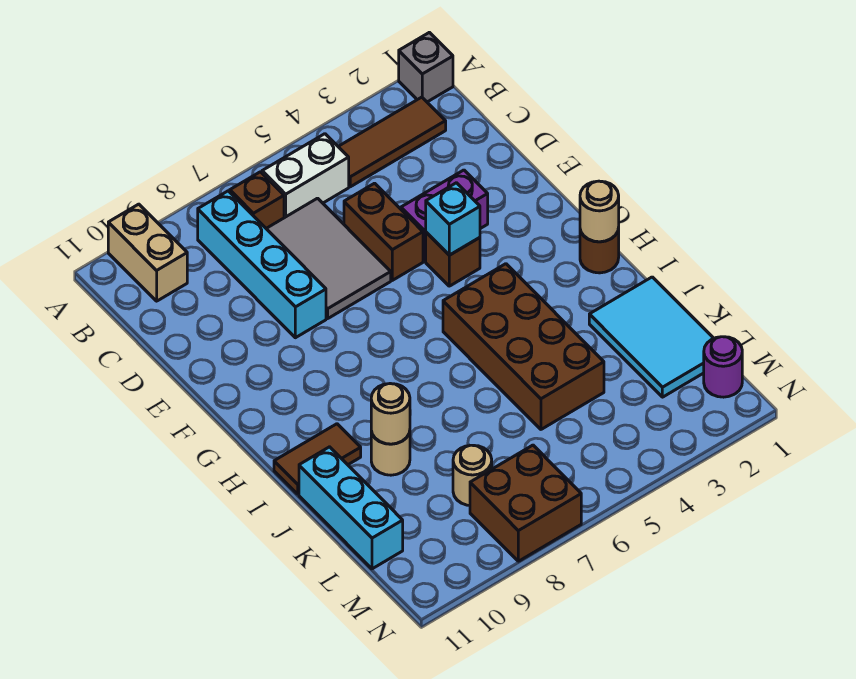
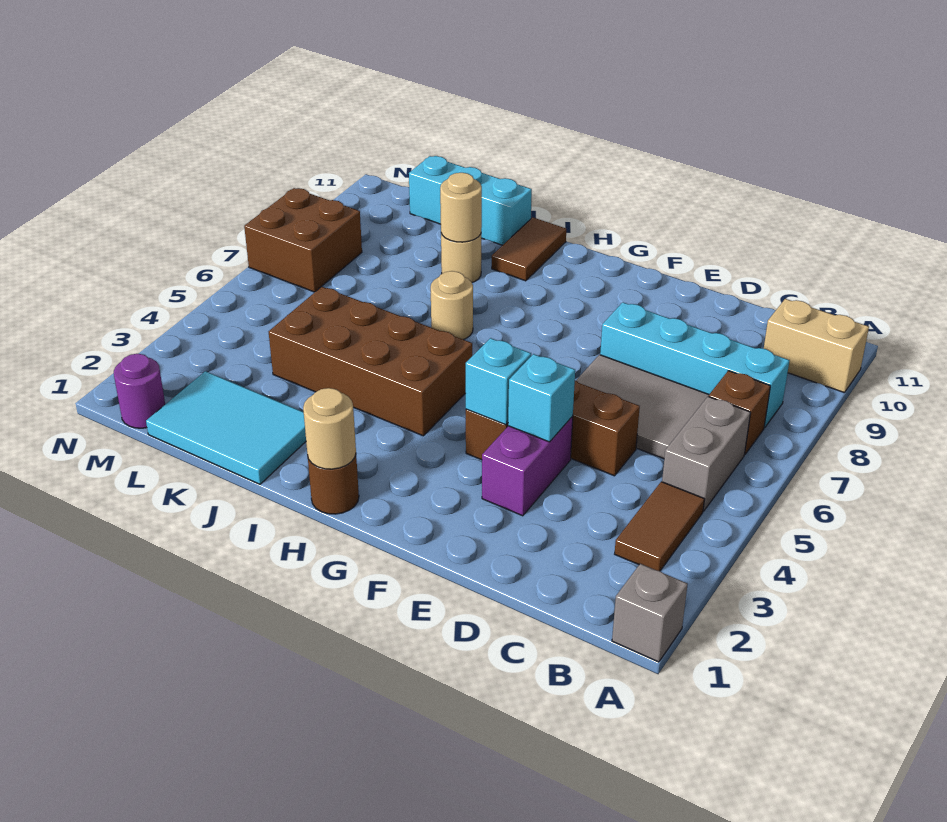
brown 1x3 tile [338,97,446,187] -> brown 1x2 tile [615,482,704,571]
white 1x2 brick [262,134,349,218] -> grey 1x2 brick [662,397,751,511]
none -> cyan 1x1 brick [508,354,575,442]
tan 1x1 round brick [453,445,492,506] -> tan 1x1 round brick moved to [431,271,473,340]

